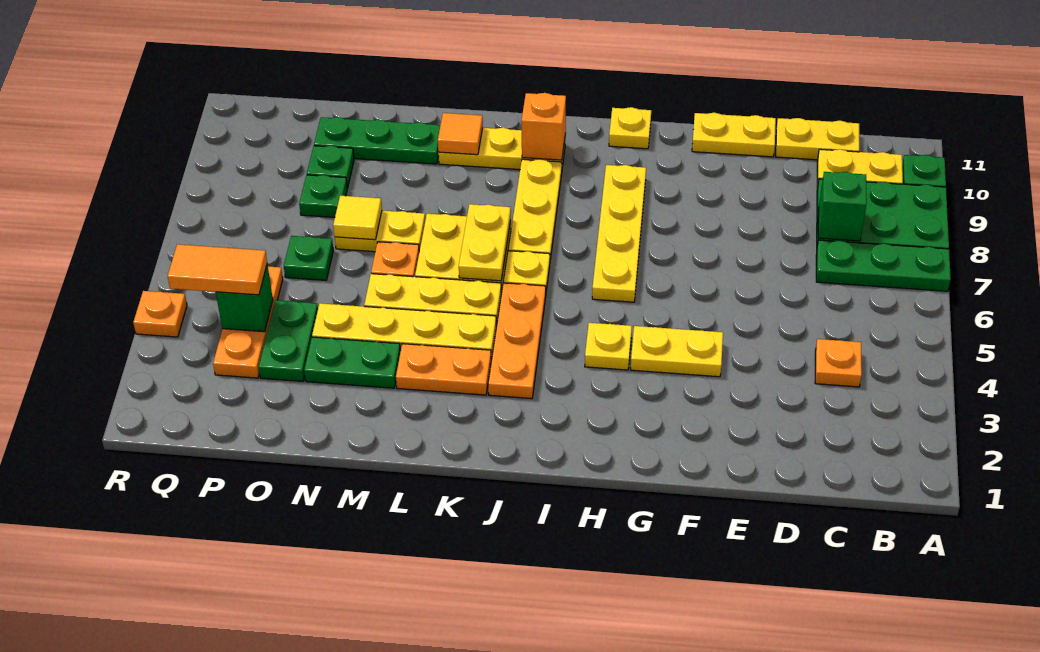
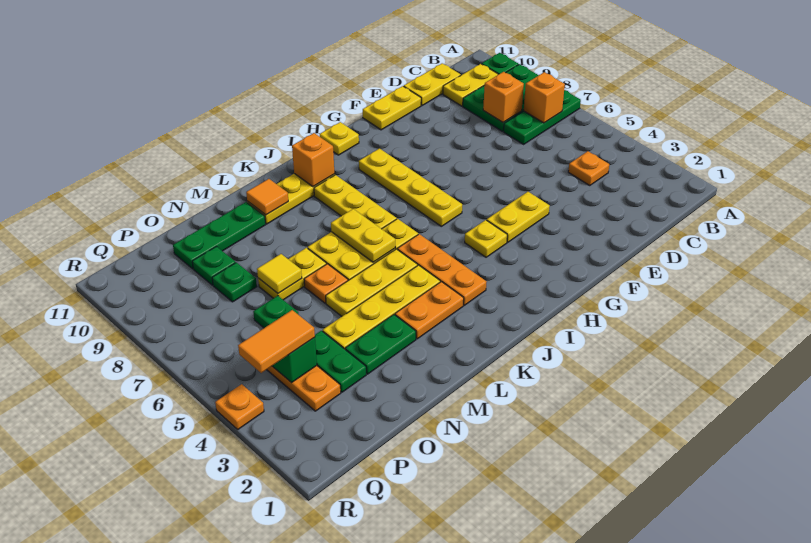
none -> orange 1x1 brick [524,72,565,123]
green 1x1 brick [818,172,867,241] -> orange 1x1 brick [483,72,524,122]

